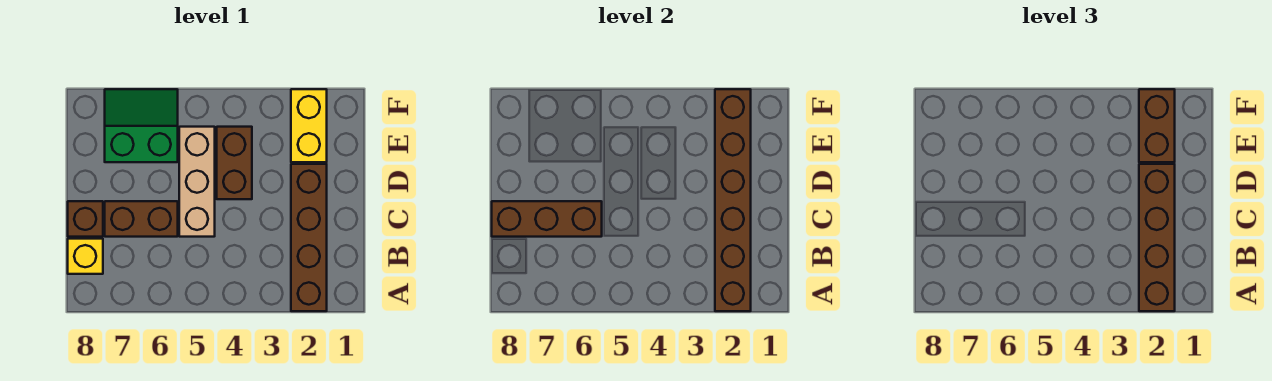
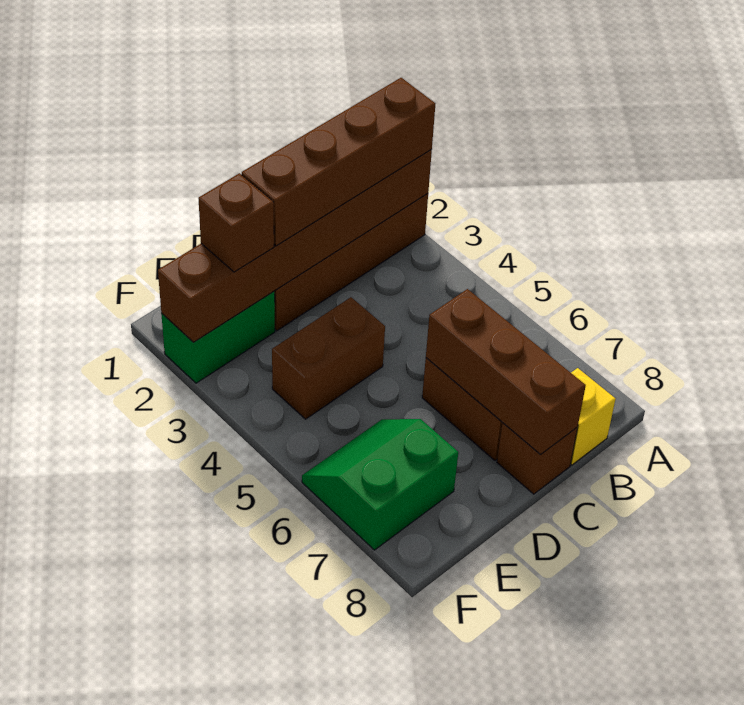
tan 1x3 brick [179,127,215,237] -> none
yellow 1x2 brick [291,89,327,162] -> green 1x2 brick [161,292,275,383]
brown 1x2 brick [1139,89,1175,162] -> brown 1x1 brick [198,173,274,272]
green 2x2 slope [105,89,178,162] -> green 2x2 slope turned to [302,419,458,550]

